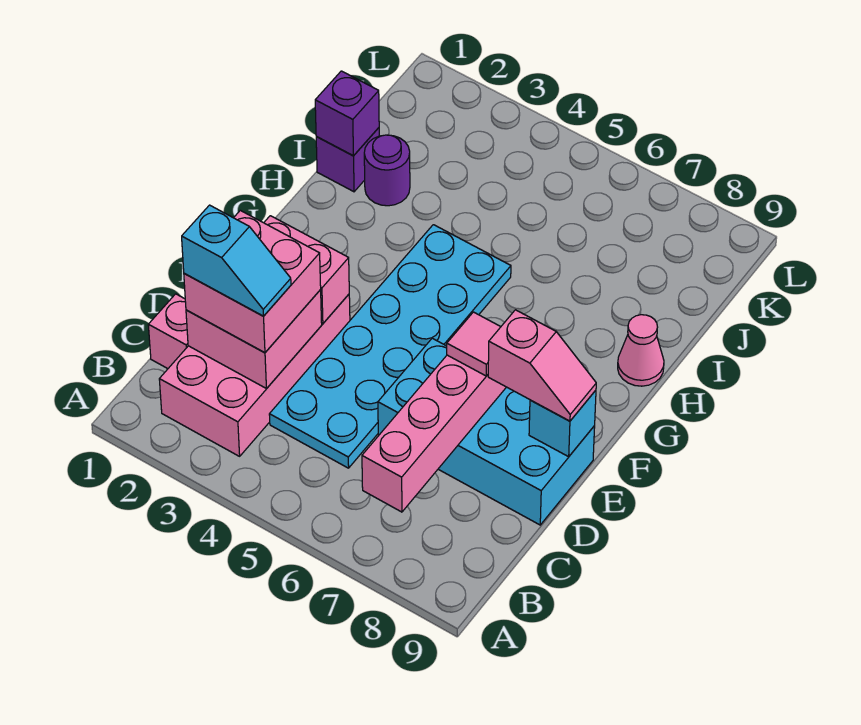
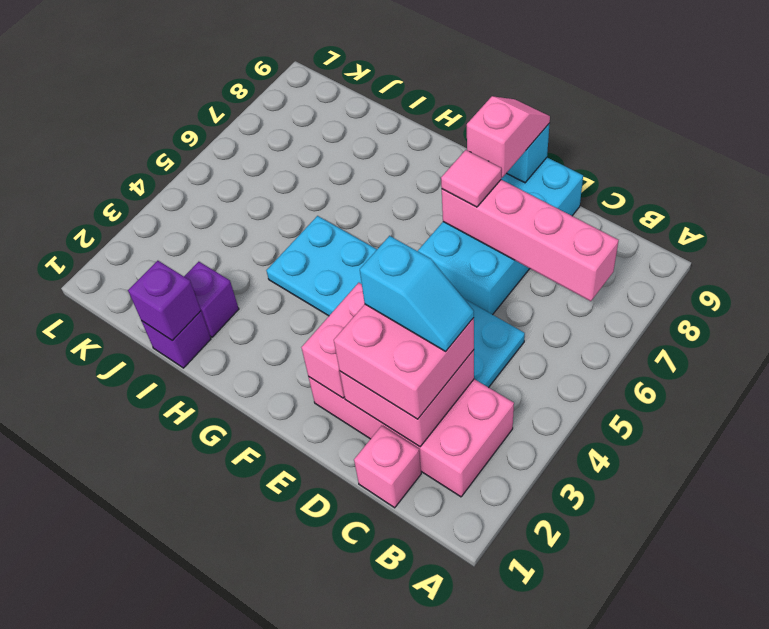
cyan 1x2 slope [182,205,291,316] -> cyan 1x2 slope turned to [360,236,474,351]
pink 1x1 cone [618,315,664,386] -> none
purple 1x1 round brick [364,135,410,206] -> purple 1x1 brick [184,262,239,337]

